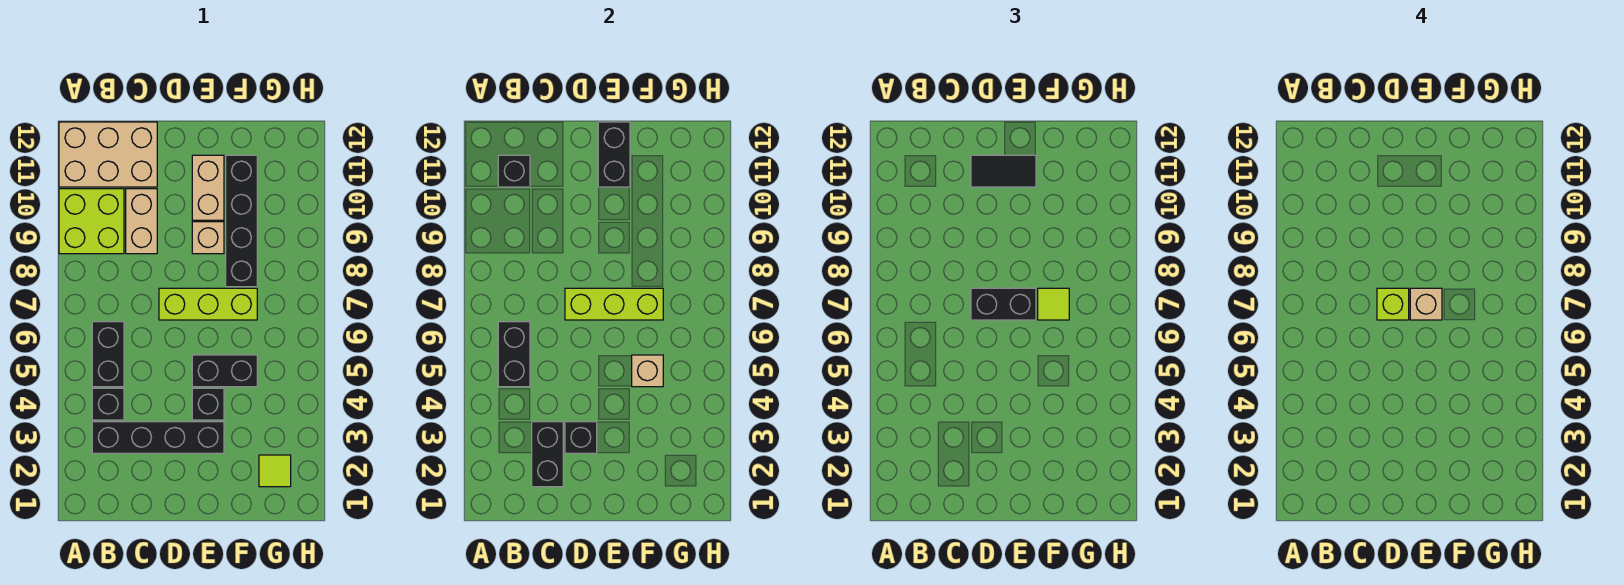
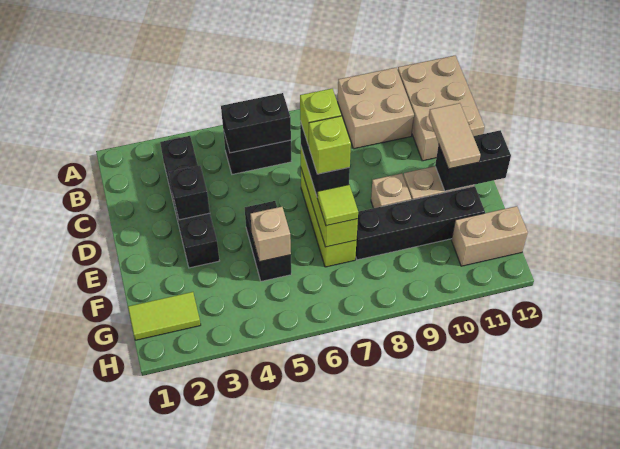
lime 2x2 brick [59,189,124,254] -> tan 2x2 brick [338,68,414,149]
black 1x1 brick [92,388,124,420] -> none
black 1x1 brick [498,155,530,187] -> none
black 1x2 brick [532,422,563,487] -> none
tan 1x2 brick [126,189,157,254] -> tan 1x2 brick moved to [452,206,528,266]
black 1x2 tile [971,155,1036,187] -> tan 1x2 tile [429,103,481,169]
black 1x1 brick [192,388,224,420] -> none
tan 1x1 brick [1410,288,1442,320] -> lime 1x1 brick [309,116,351,174]
lime 1x1 tile [259,455,291,487] -> lime 1x2 tile [128,292,201,340]

